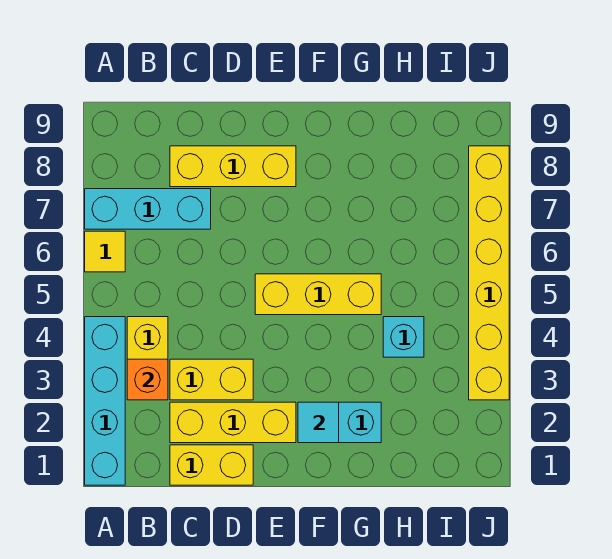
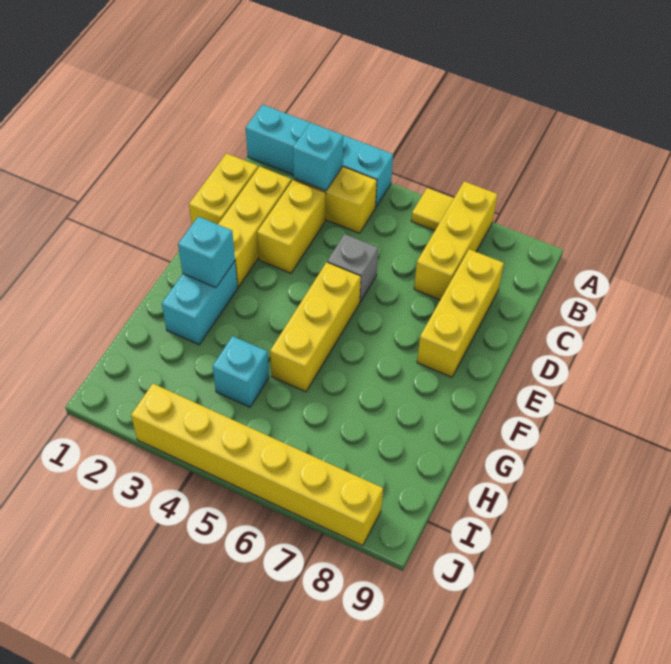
cyan 1x3 brick [85,189,211,229] -> yellow 1x3 brick [414,181,498,300]
orange 1x1 brick [127,359,168,400] -> cyan 1x1 brick [293,123,343,191]
none -> grey 1x1 brick [327,234,378,302]
cyan 1x1 tile [298,402,339,443] -> cyan 1x1 brick [178,217,235,288]

